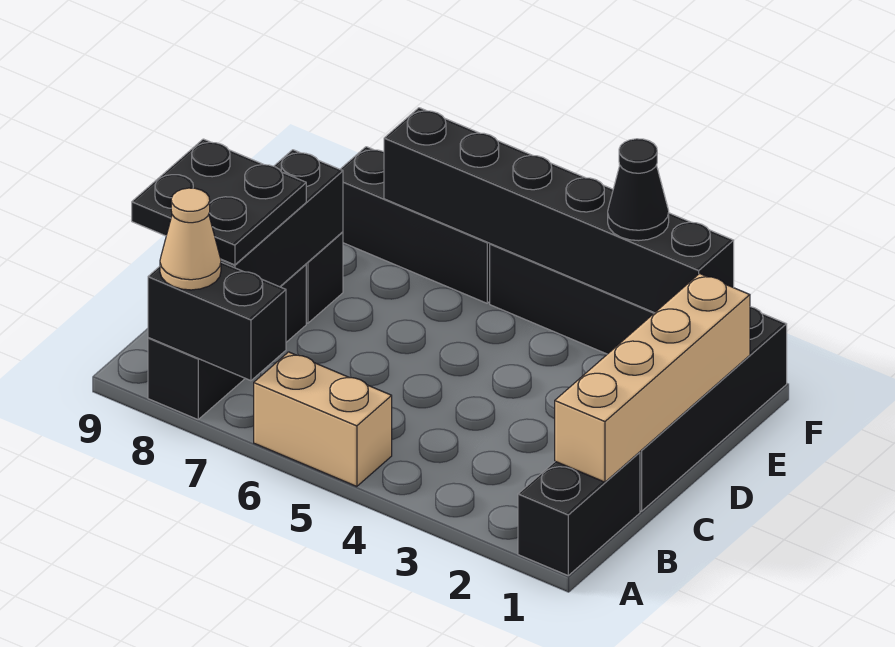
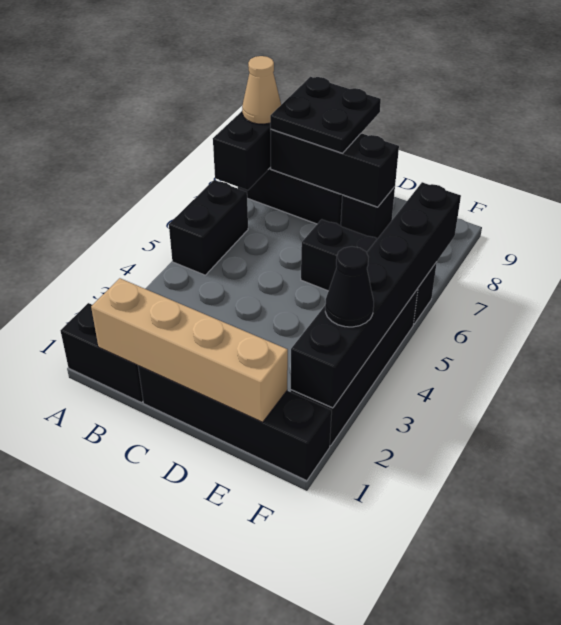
tan 1x2 brick [254,352,392,487] -> black 1x2 brick [169,180,248,275]
black 1x3 brick [340,147,490,303] -> black 1x3 brick turned to [301,219,437,325]

